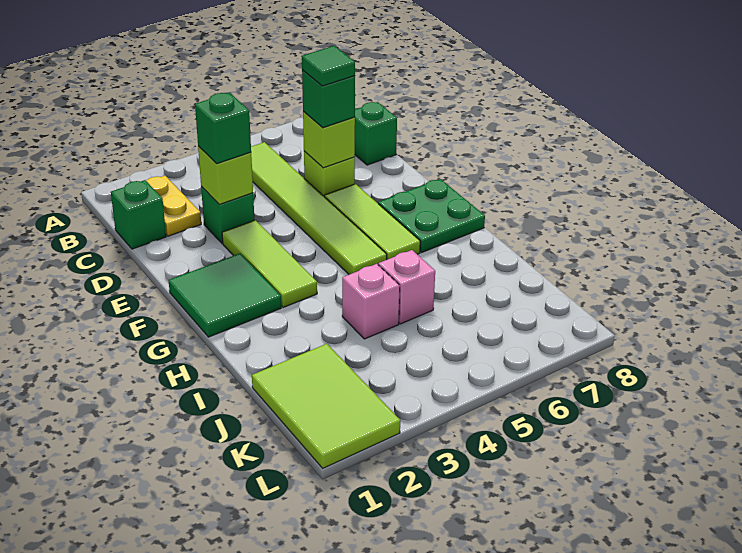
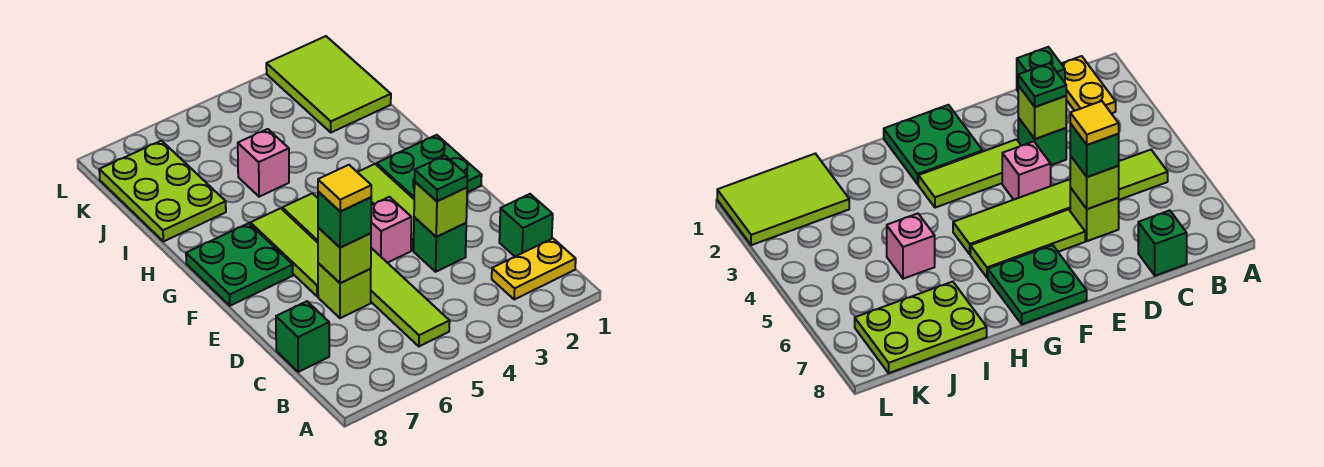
yellow 1x2 plate [146,176,201,236] -> yellow 1x2 plate turned to [492,238,576,299]
green 1x1 brick [195,93,251,164] -> green 1x1 plate [415,156,468,201]
green 1x1 tile [302,46,355,86] -> yellow 1x1 tile [318,165,371,211]
green 2x2 tile [168,254,281,337] -> green 2x2 plate [377,135,482,199]
pink 1x1 brick [342,264,400,339] -> pink 1x1 brick moved to [371,197,411,263]
none -> lime 2x3 plate [99,141,226,241]

